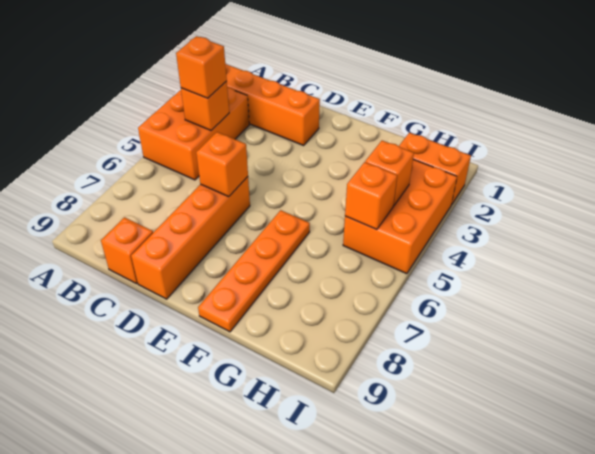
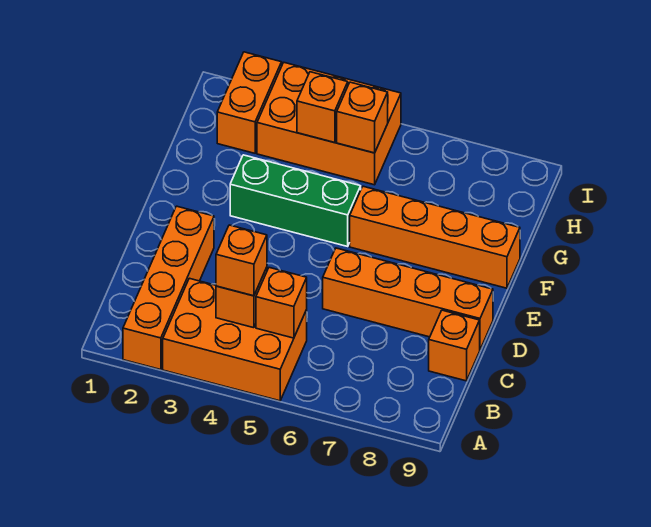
orange 1x1 brick [196,132,248,197] -> orange 1x1 brick moved to [256,268,307,338]
none -> green 1x3 brick [230,155,361,246]
orange 1x4 plate [198,210,310,332] -> orange 1x4 brick [350,186,520,288]

